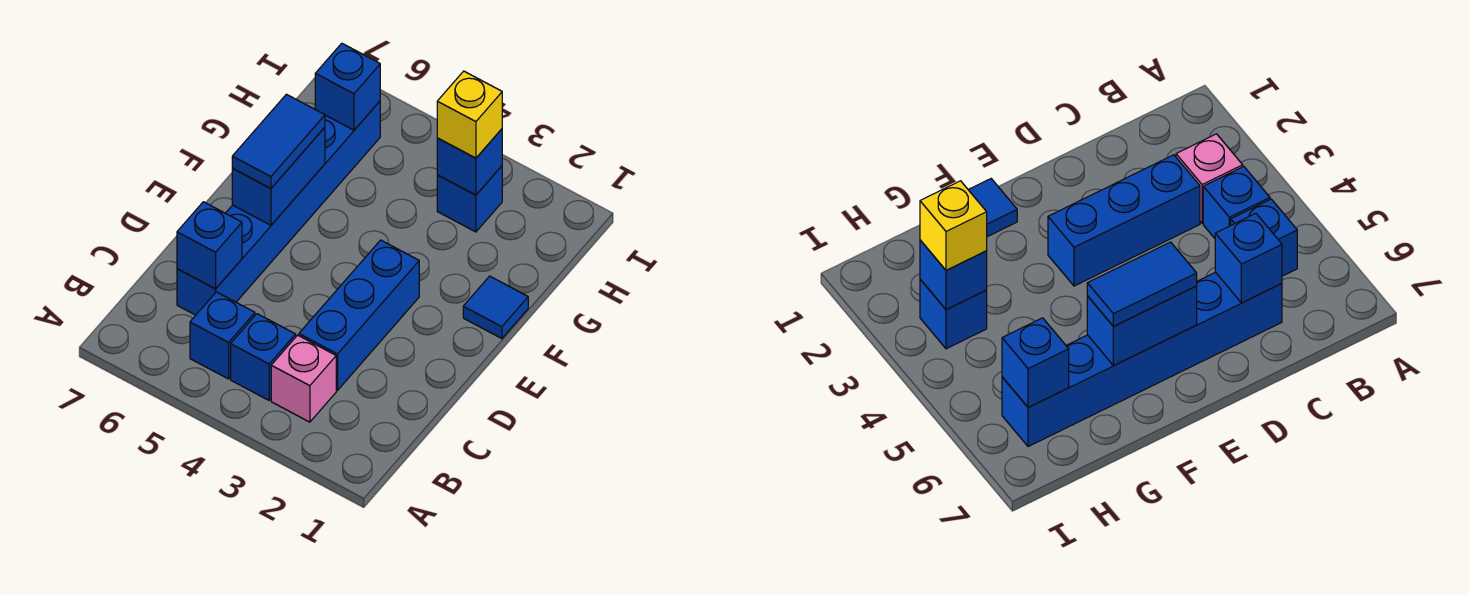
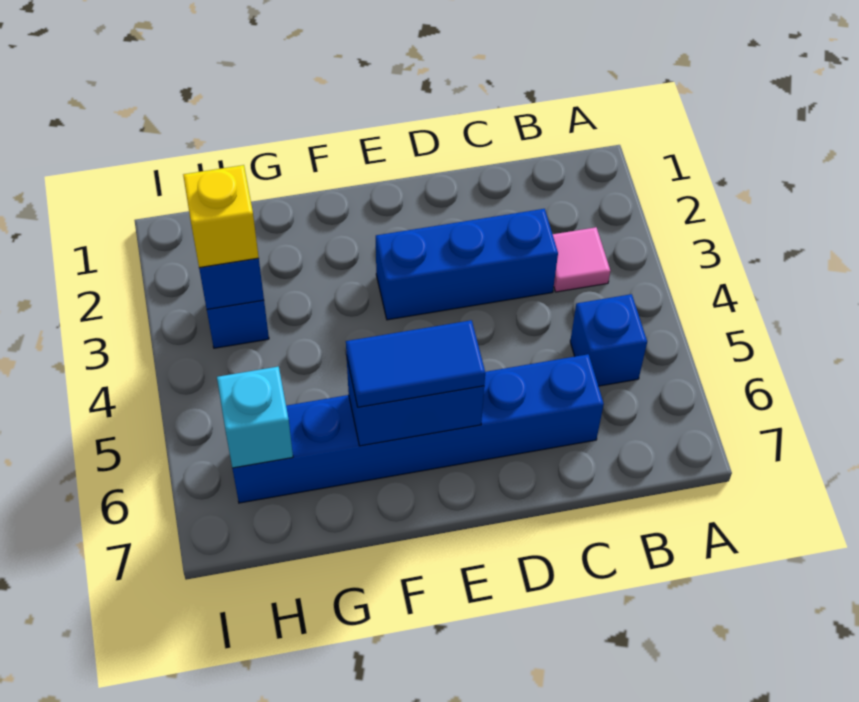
pink 1x1 brick [271,335,336,422] -> pink 1x1 tile [553,227,610,292]
blue 1x1 brick [231,314,296,400] -> none
blue 1x1 brick [177,202,242,289] -> none
blue 1x1 tile [463,276,528,339] -> none
blue 1x1 brick [315,43,380,130] -> cyan 1x1 brick [217,367,293,468]

